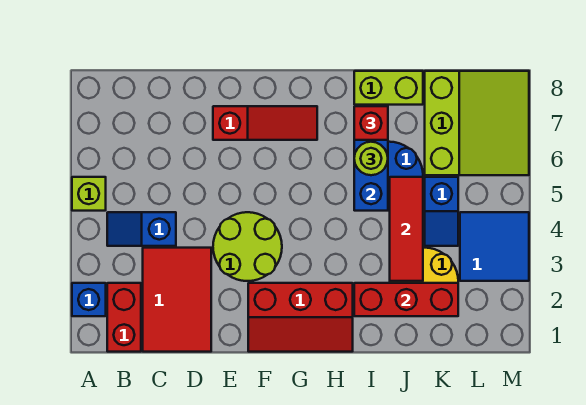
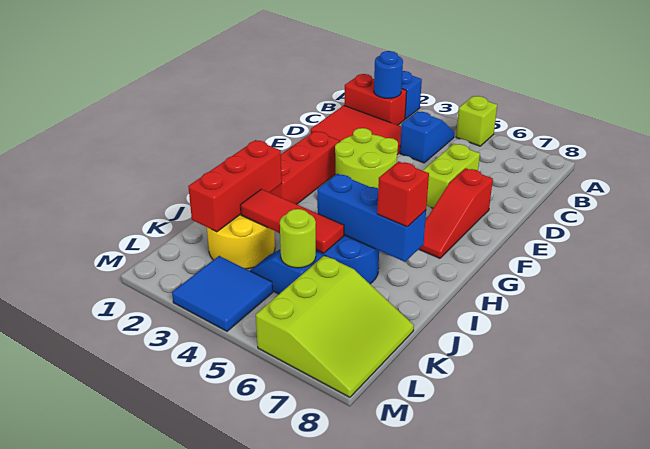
none -> blue 1x1 round brick [374,51,403,98]
lime 1x1 round brick [354,142,388,175] -> lime 1x1 round brick moved to [280,209,316,268]
lime 1x2 brick [354,71,423,105] -> lime 1x2 brick moved to [423,144,480,208]
lime 3x3 slope [425,71,529,175] -> lime 3x3 slope turned to [256,255,414,397]

